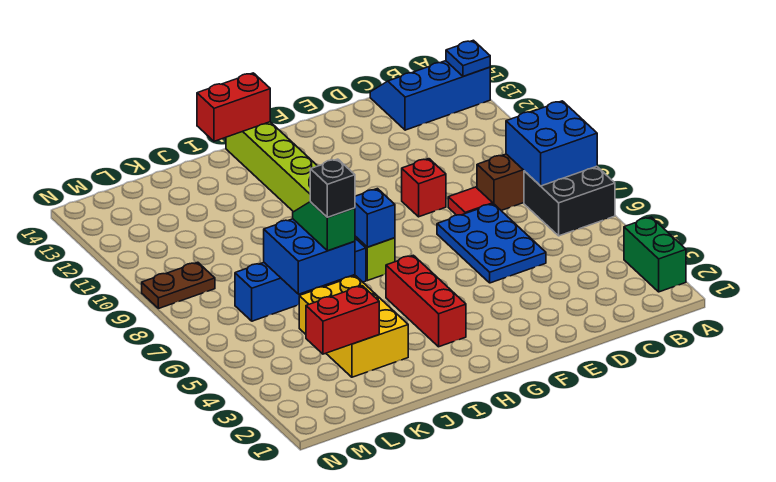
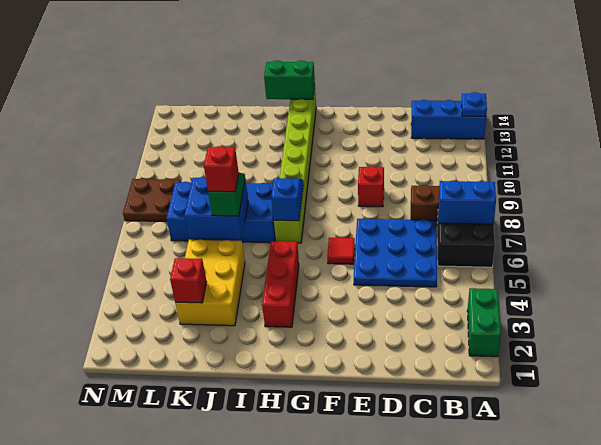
blue 2x2 brick [506,101,597,186] -> blue 1x2 brick [438,180,496,224]
blue 2x3 plate [437,204,546,283] -> blue 3x3 plate [354,218,437,287]
red 1x1 tile [448,187,493,215] -> red 1x1 tile moved to [327,238,355,264]
red 1x2 brick [197,73,270,141] -> green 1x2 brick [264,60,315,99]
blue 1x4 brick [235,238,366,321] -> blue 2x4 brick [167,182,276,243]
black 1x1 brick [310,159,355,217] -> red 1x1 brick [204,146,239,192]
red 1x2 brick [306,286,379,354] -> red 1x1 brick [170,258,207,303]
brown 1x2 plate [142,262,215,309] -> brown 2x2 plate [123,178,181,222]

